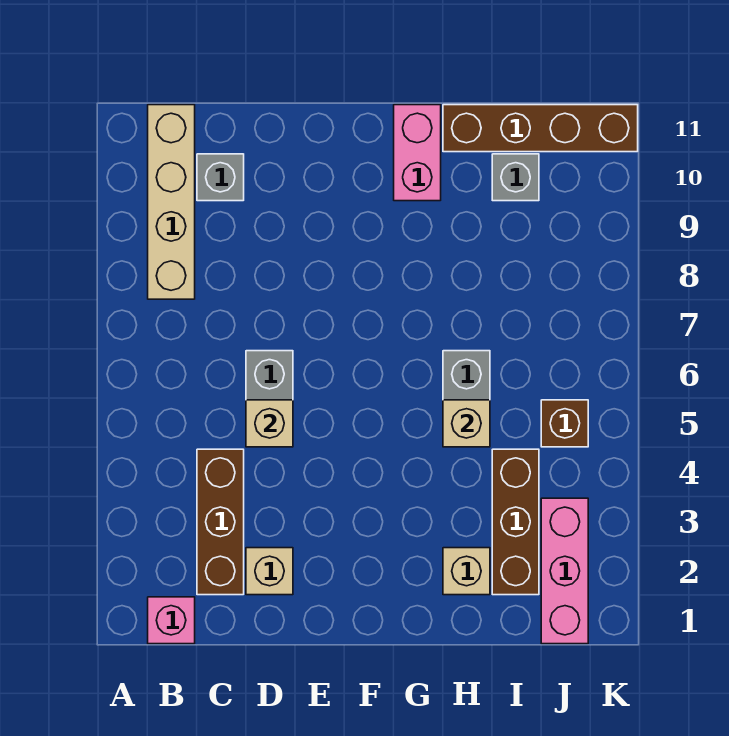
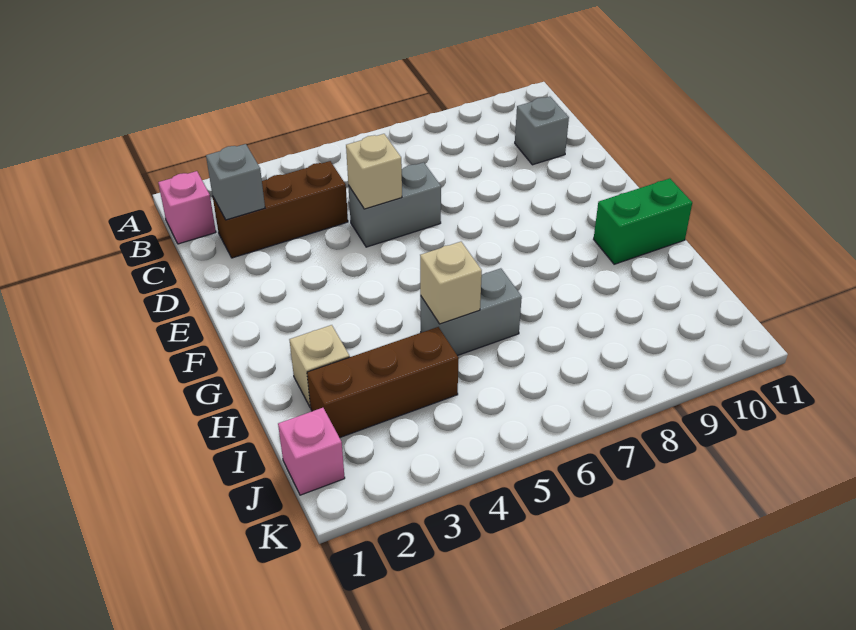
tan 1x4 brick [148,105,195,299] -> none
tan 1x1 brick [246,548,293,595] -> none
pink 1x2 brick [394,105,441,201] -> green 1x2 brick [594,178,692,264]
brown 1x4 brick [443,105,638,152] -> none
grey 1x1 brick [492,154,539,201] -> grey 1x1 brick moved to [206,144,265,220]
pink 1x3 brick [541,498,588,644] -> pink 1x1 brick [278,408,345,495]
brown 1x1 brick [541,400,588,447] -> none

